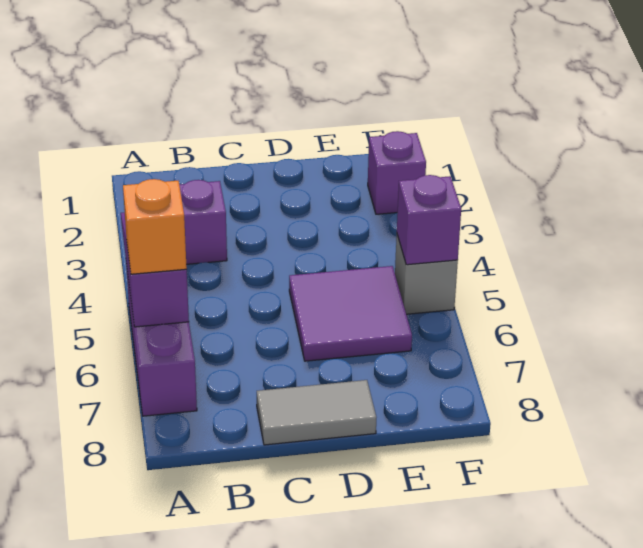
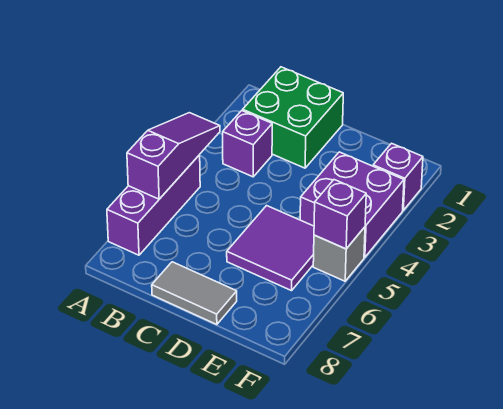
orange 1x1 brick [123,179,187,274] -> none
none -> green 2x2 brick [243,67,343,168]
none -> purple 2x2 brick [300,152,404,257]

